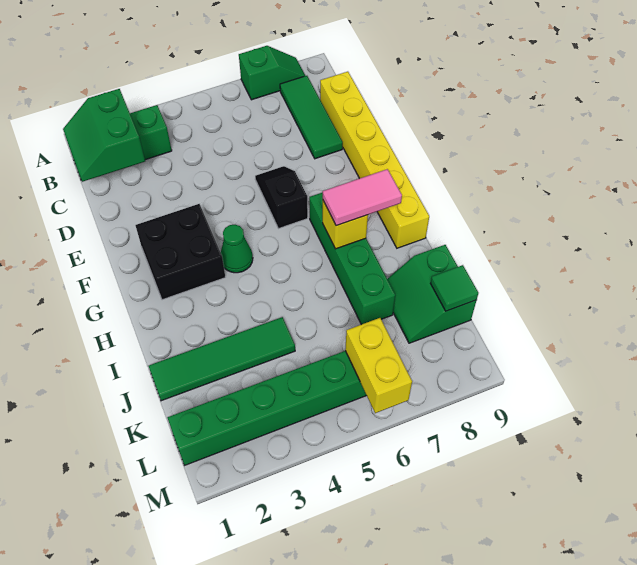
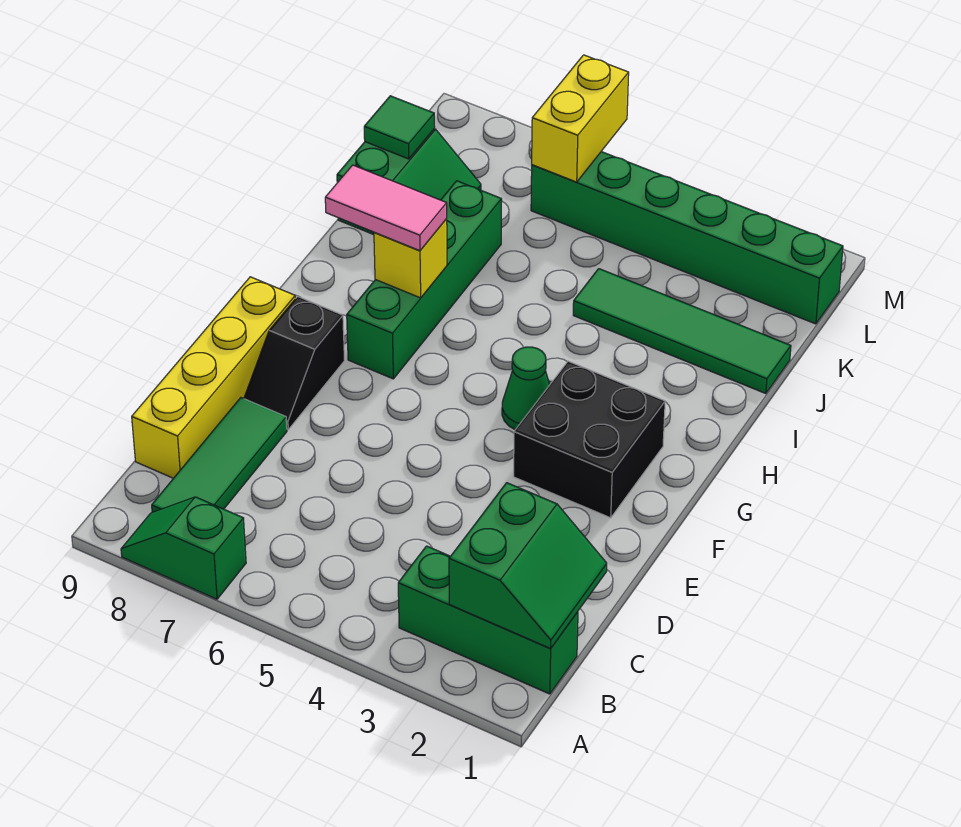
yellow 1x6 brick [320,72,429,248] -> yellow 1x4 brick [132,277,295,478]
black 1x2 slope [255,166,308,229] -> black 1x2 slope moved to [244,296,345,429]

